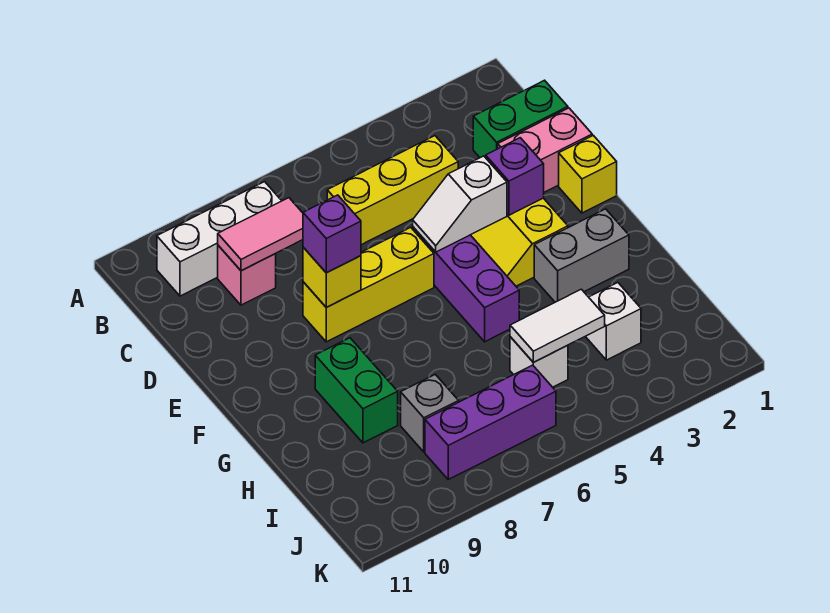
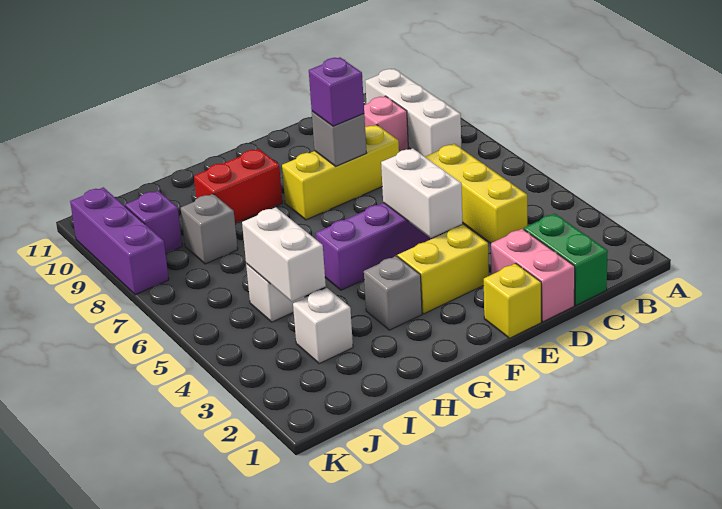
pink 1x2 tile [218,198,303,271] -> none
purple 1x1 brick [486,138,544,215] -> purple 1x1 brick moved to [125,191,182,254]
white 1x2 slope [413,156,507,252] -> white 1x2 brick [381,148,462,238]
yellow 1x3 brick [303,227,434,342] -> yellow 1x3 brick turned to [282,125,399,220]
yellow 1x1 brick [303,247,361,307] -> grey 1x1 brick [312,111,366,166]
grey 1x2 brick [534,209,629,302] -> grey 1x1 brick [364,256,422,330]
green 1x2 brick [315,338,398,443] -> red 1x2 brick [194,149,282,224]
white 1x2 tile [510,289,605,362] -> white 1x2 brick [242,207,326,302]
purple 1x3 brick [425,365,556,479] -> purple 1x3 brick moved to [70,187,169,295]

